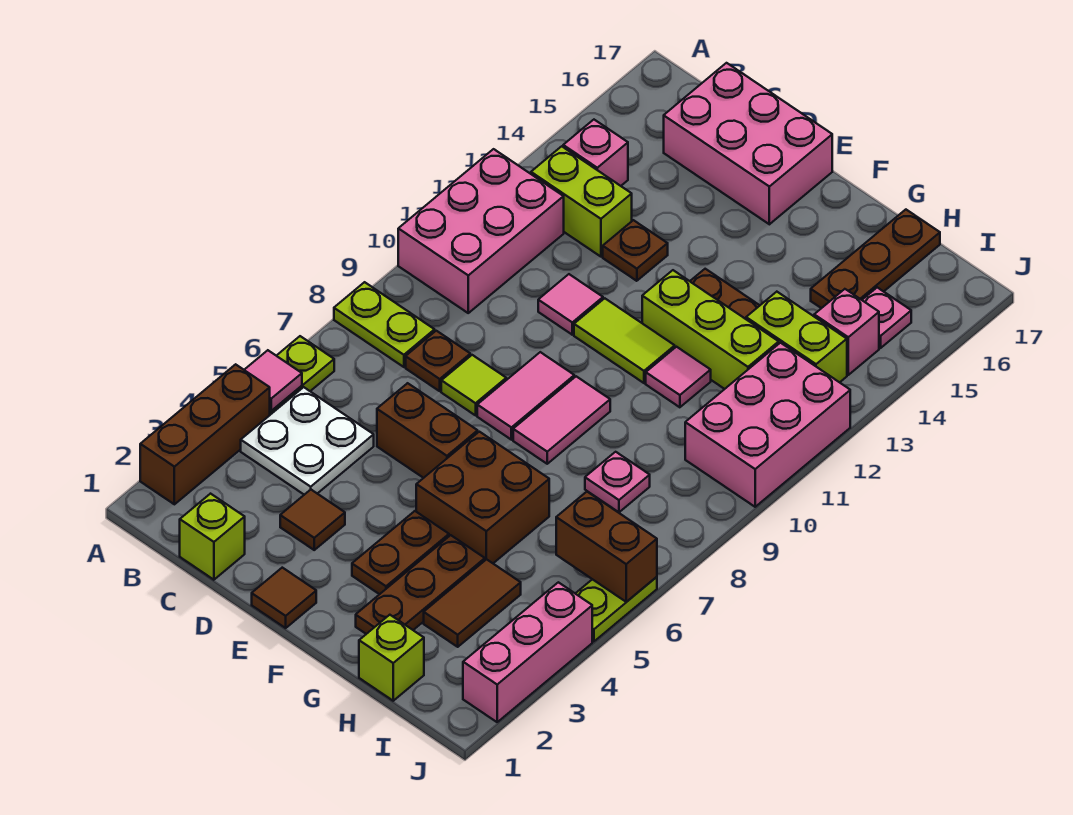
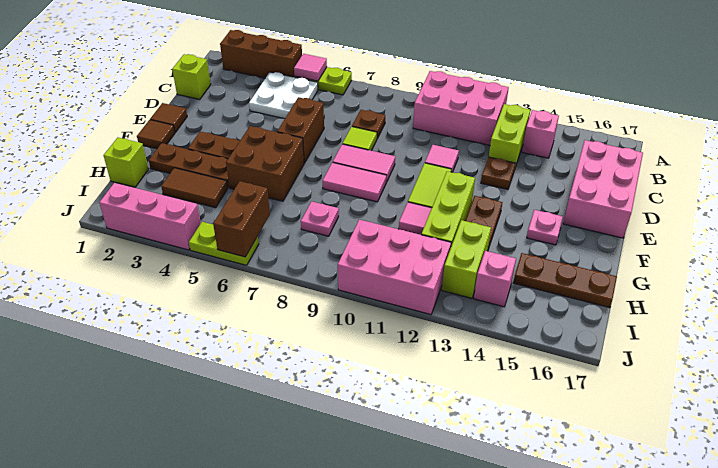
lime 1x2 plate [334,282,435,367] -> none
brown 1x1 tile [280,490,345,550] -> brown 1x1 tile moved to [137,120,175,149]
pink 1x1 plate [862,287,911,348] -> pink 1x1 plate moved to [527,210,563,245]

